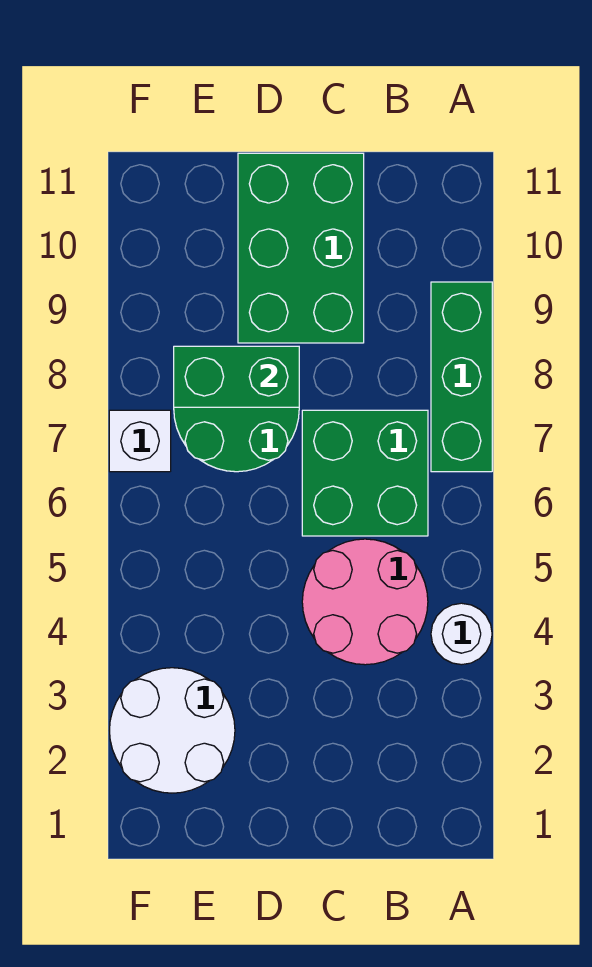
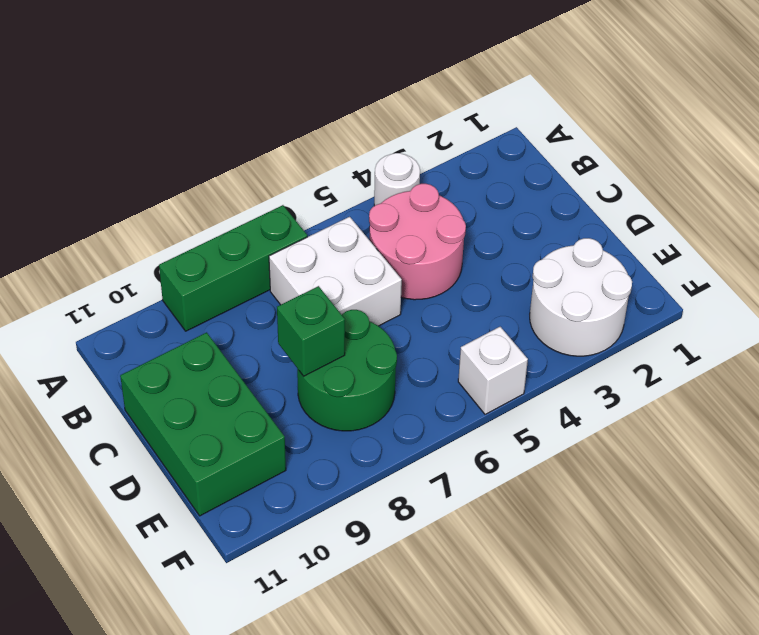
green 2x2 brick [302,410,428,536] -> white 2x2 brick [269,217,402,326]
green 2x3 brick [238,153,364,343] -> green 2x3 brick turned to [120,332,286,516]
green 1x2 brick [174,346,299,407] -> green 1x1 brick [277,286,345,376]
white 1x1 brick [109,410,171,472] -> white 1x1 brick moved to [458,327,528,414]

